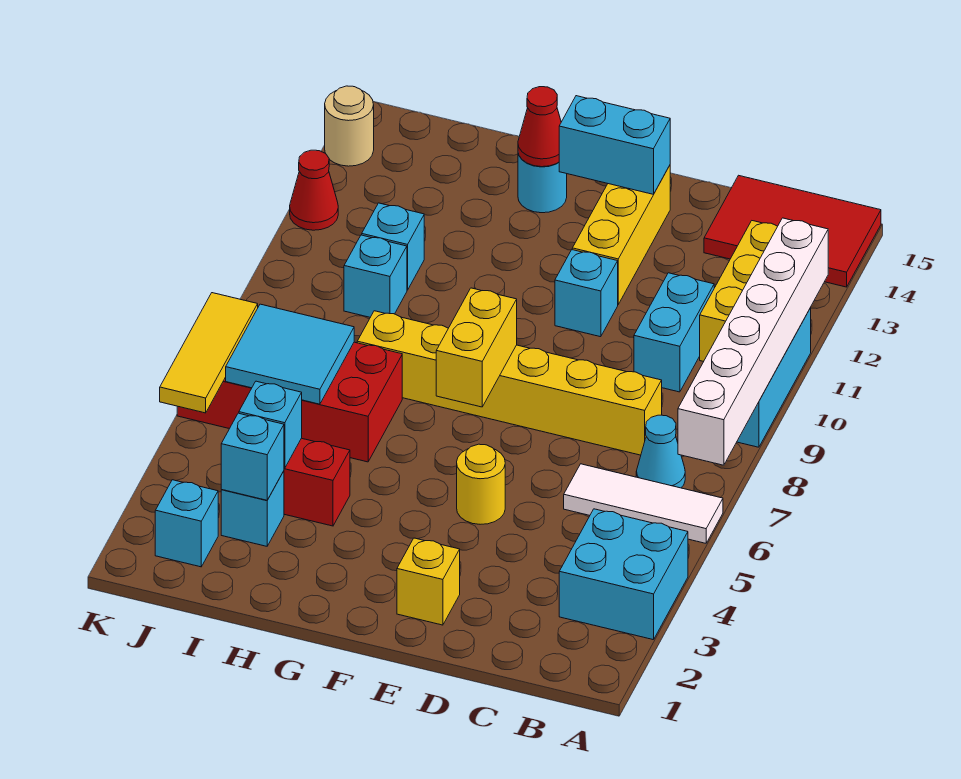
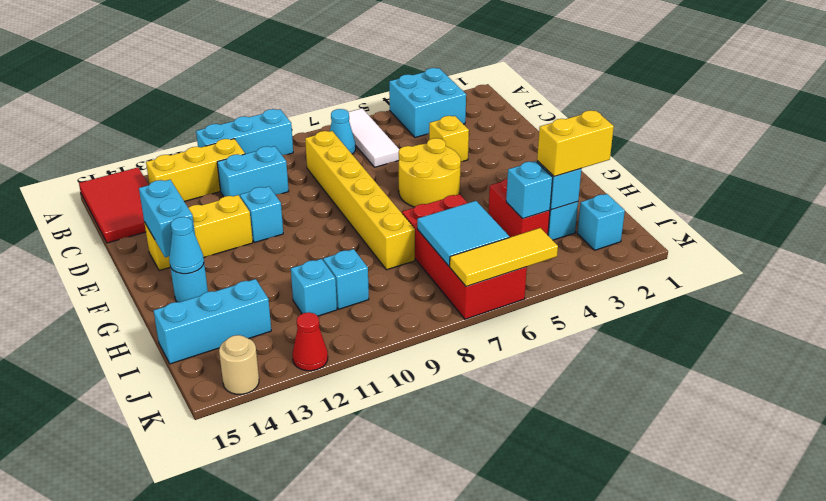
white 1x6 brick [678,218,828,465] -> none
yellow 1x1 brick [397,538,460,625] -> yellow 1x1 brick moved to [429,116,469,162]
yellow 1x1 round brick [457,444,505,524] -> yellow 2x2 round brick [399,138,461,207]
yellow 1x2 brick [436,288,517,407] -> yellow 1x2 brick moved to [537,110,614,177]
red 1x1 cone [518,87,561,167] -> cyan 1x1 cone [169,217,204,274]
none -> cyan 1x3 brick [154,279,271,364]

